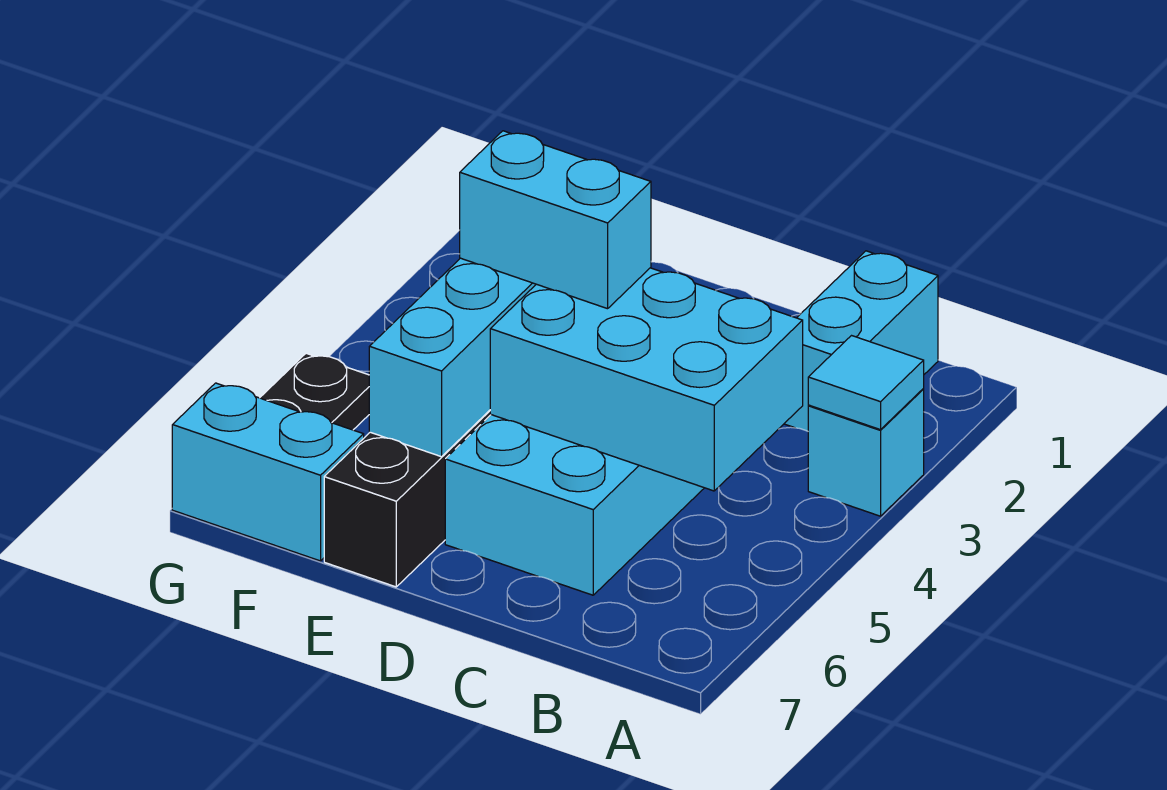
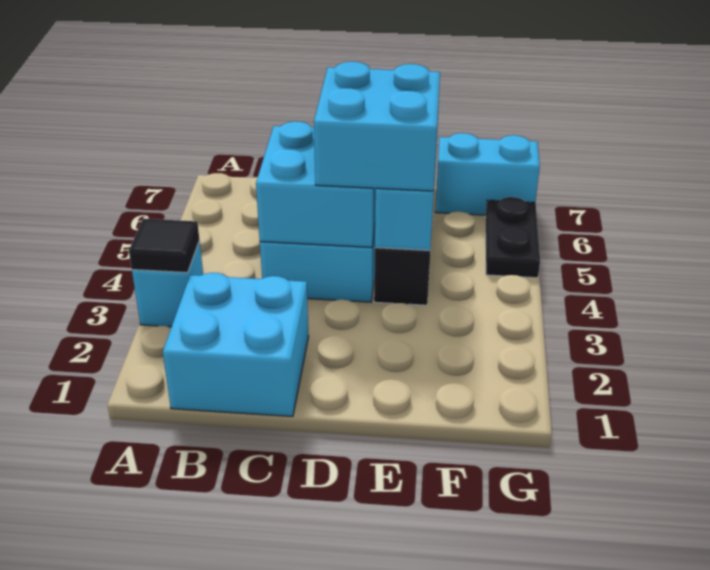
cyan 1x1 tile [808,336,924,430] -> black 1x1 tile [129,219,199,273]
cyan 1x2 brick [784,251,938,431] -> cyan 2x2 brick [163,273,309,416]
cyan 2x3 brick [490,268,803,491] -> cyan 2x2 brick [256,121,376,247]
cyan 1x2 brick [460,131,651,309] -> cyan 2x2 brick [314,62,440,191]

